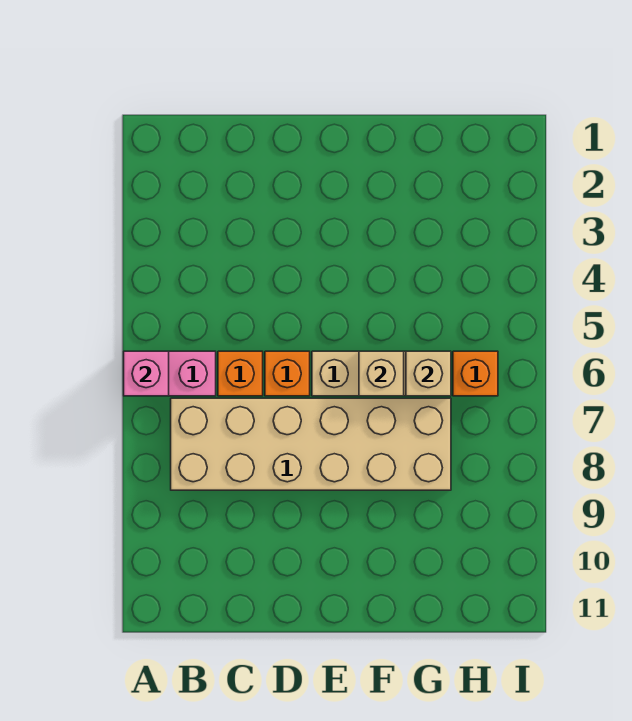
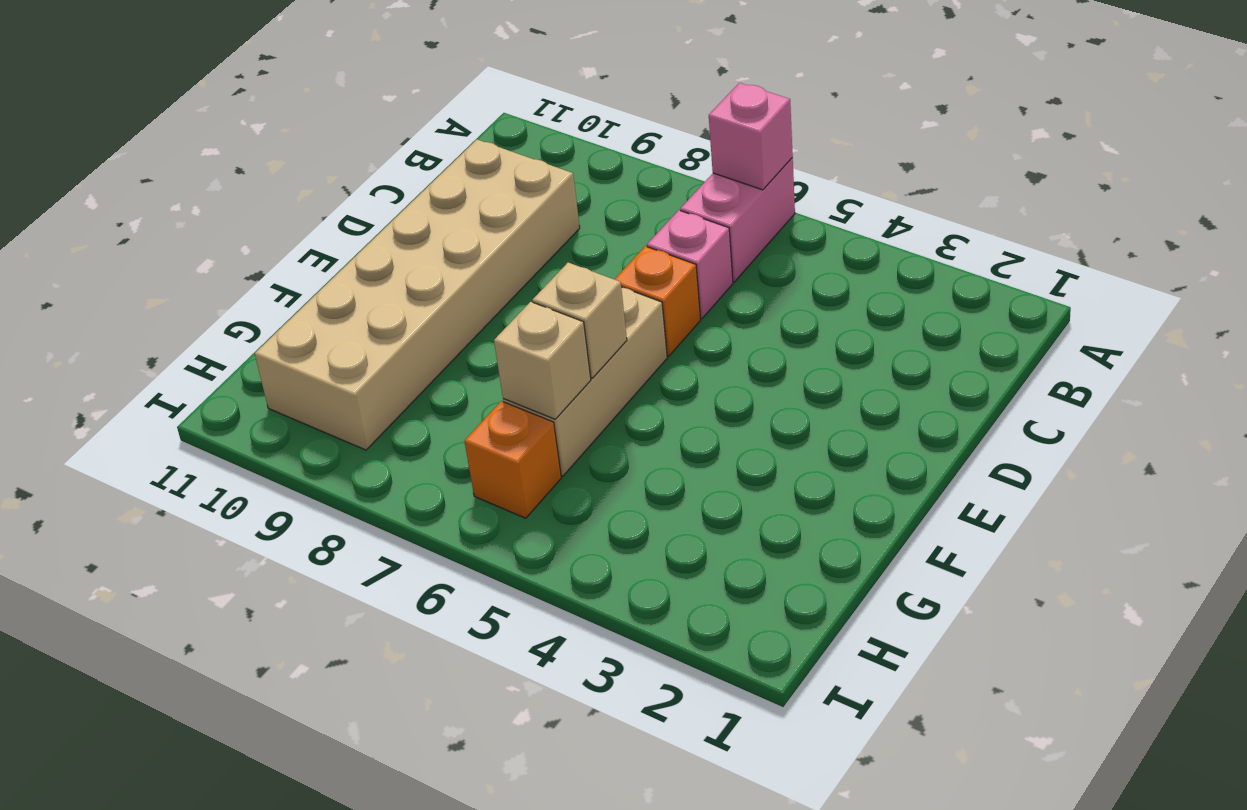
tan 2x6 brick [171,398,451,490] -> tan 2x6 brick moved to [255,140,580,450]
orange 1x1 brick [218,351,263,396] -> pink 1x1 brick [647,210,733,319]

